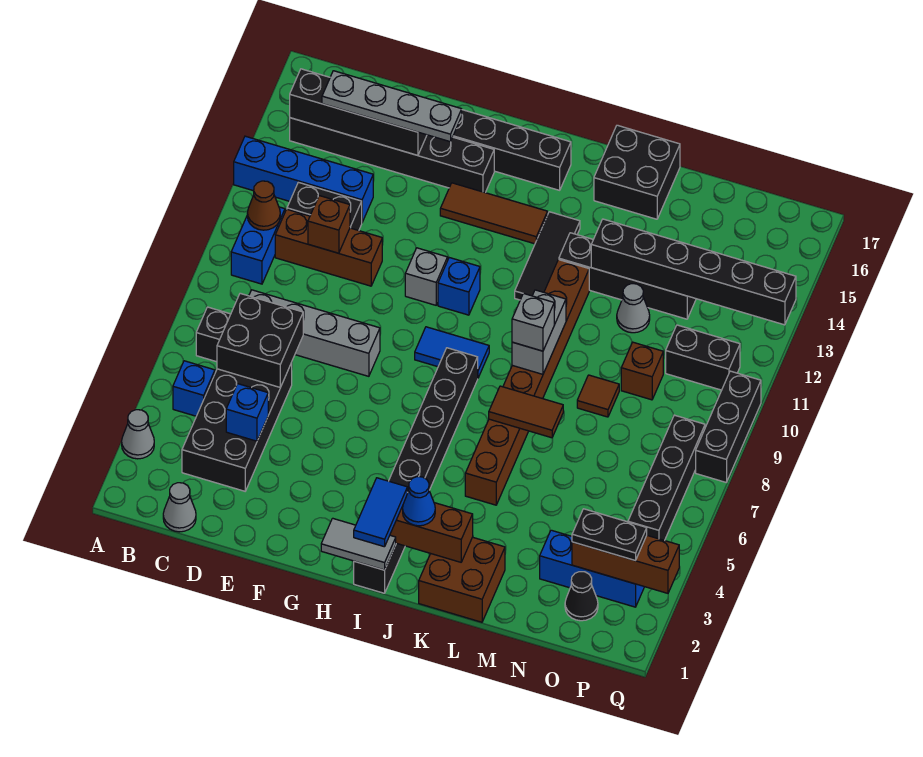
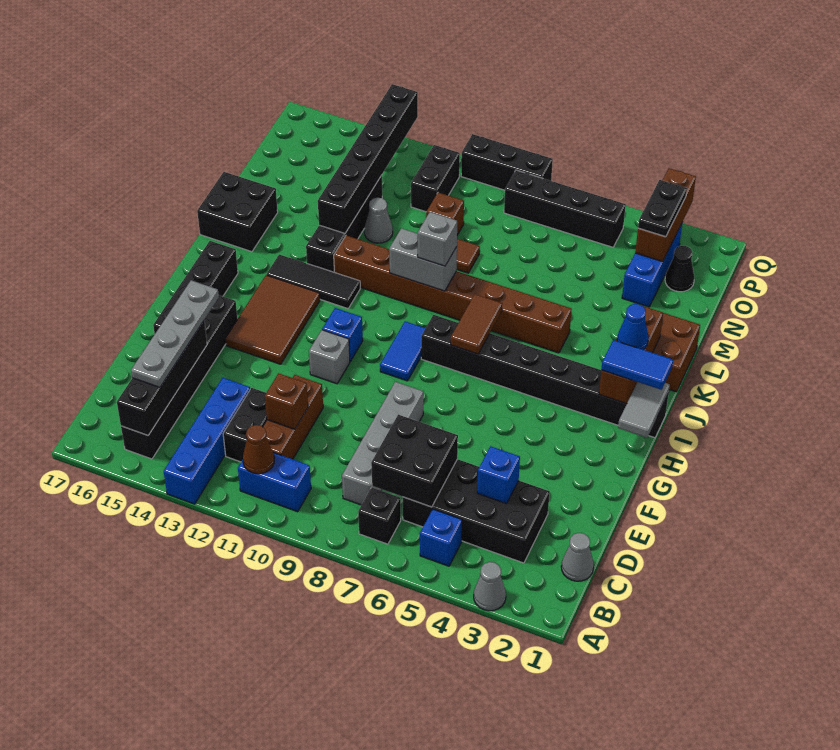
brown 1x3 tile [440,183,548,244] -> brown 2x3 tile [225,275,320,364]
brown 1x2 tile [489,386,563,438] -> brown 1x2 tile moved to [451,294,502,354]

